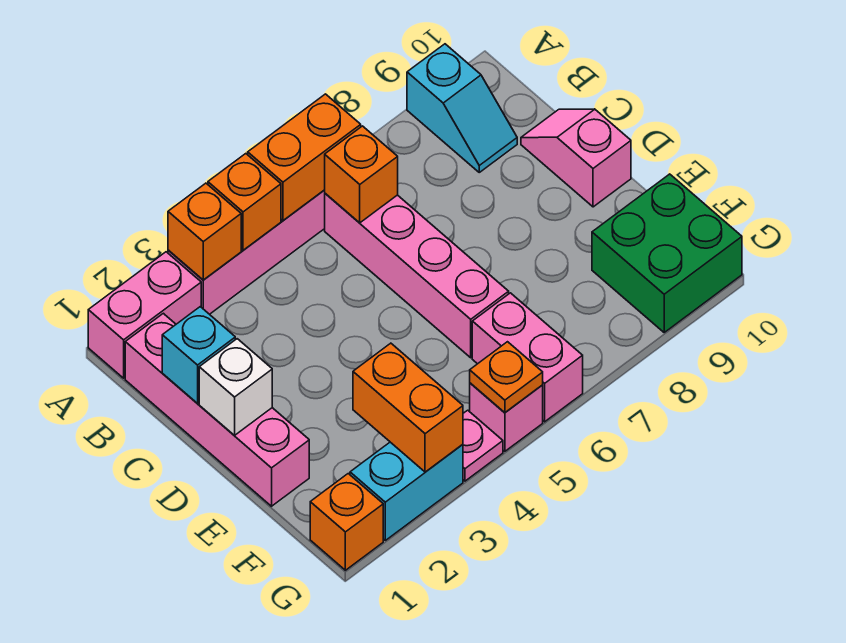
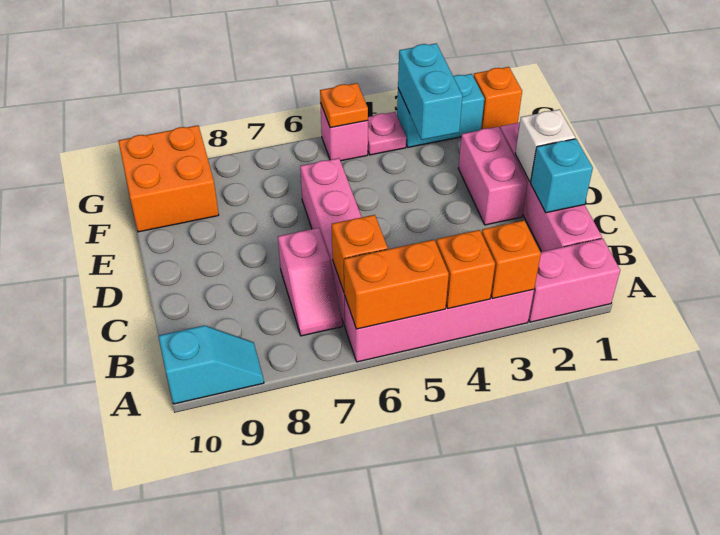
cyan 1x2 slope [407,44,517,172] -> cyan 1x2 slope turned to [158,325,264,404]
pink 1x2 slope [521,109,631,207] -> pink 1x2 slope moved to [278,228,342,336]
orange 1x2 brick [353,343,463,472] -> cyan 1x2 brick [398,43,463,140]
pink 1x2 brick [472,293,583,422] -> pink 1x2 brick moved to [458,127,528,225]
green 2x2 brick [592,174,742,332] -> orange 2x2 brick [118,125,219,232]

